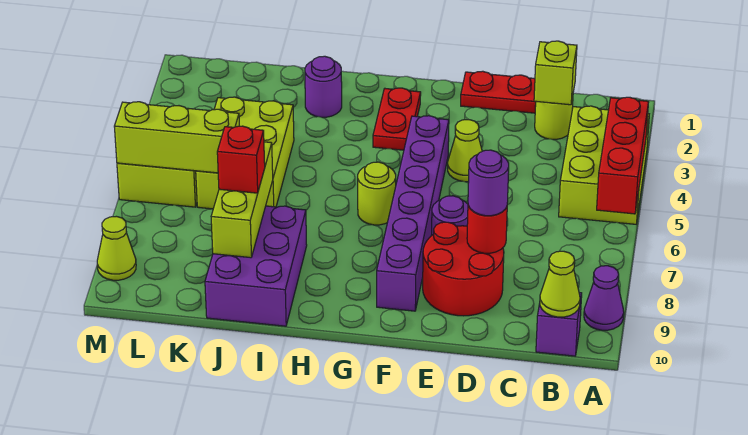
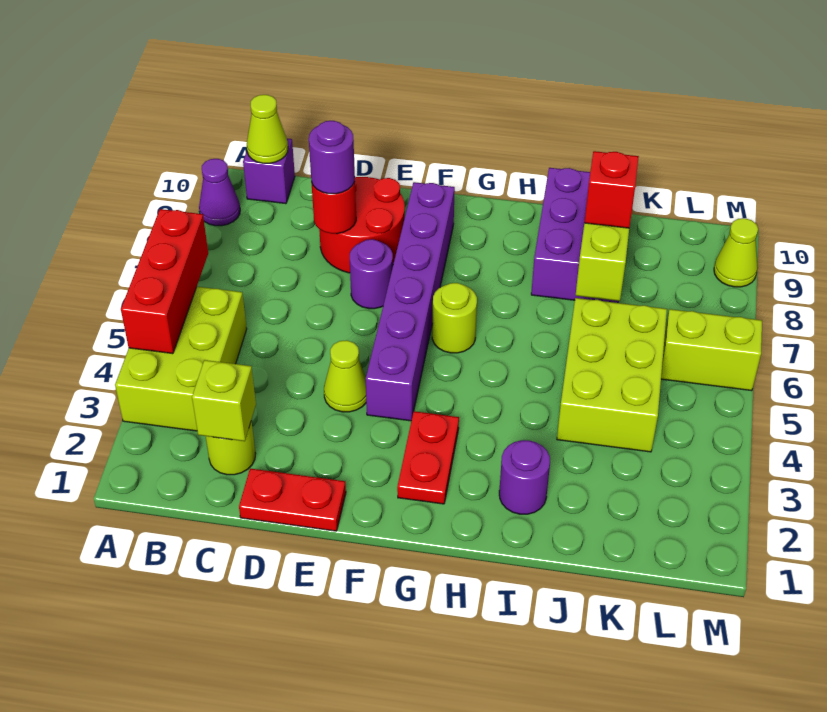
lime 1x3 brick [114,102,239,173] -> none

